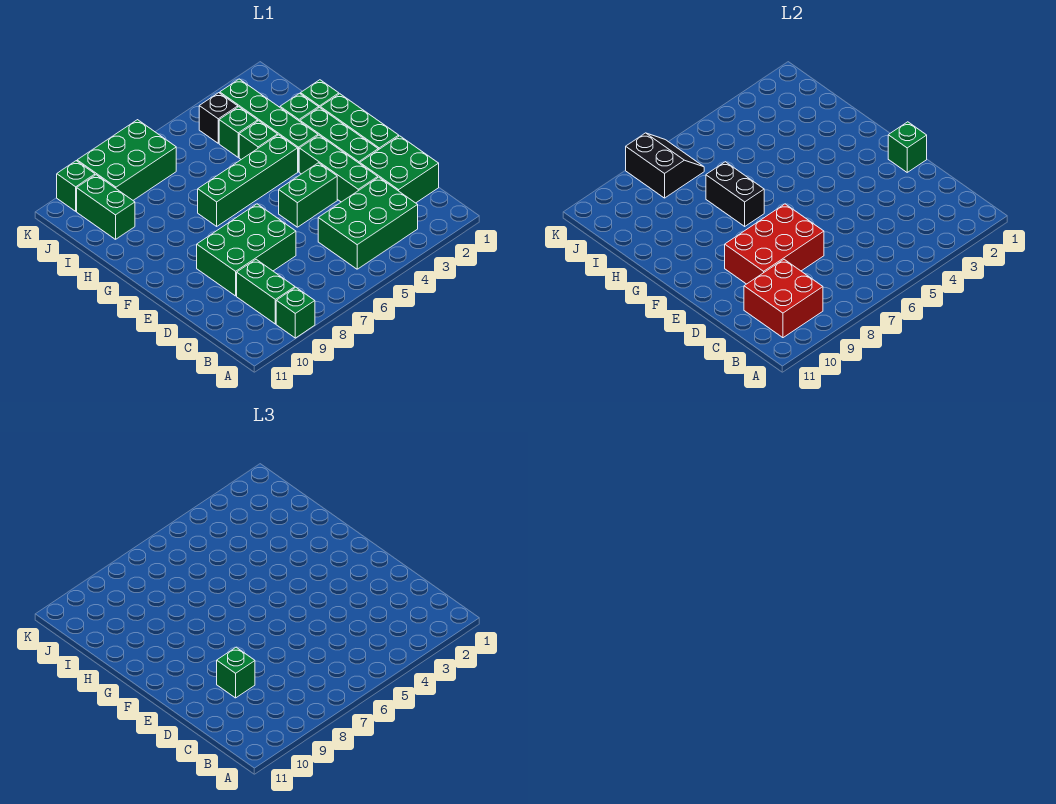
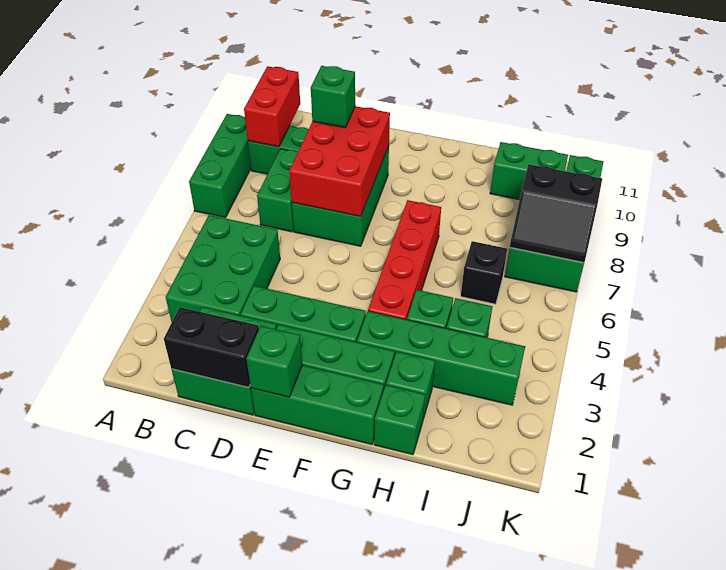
green 1x1 brick [276,287,315,338] -> green 1x3 brick [189,114,251,218]
red 2x2 brick [744,259,823,338] -> red 1x2 brick [244,66,300,147]
green 1x2 brick [279,163,337,227] -> green 1x2 brick moved to [257,149,298,232]
green 1x4 brick [198,135,298,226] -> red 1x4 brick [368,200,441,320]
black 1x2 brick [706,162,764,226] -> black 1x2 brick moved to [164,307,259,387]
black 1x1 brick [199,93,238,143] -> black 1x1 brick moved to [461,241,507,304]

